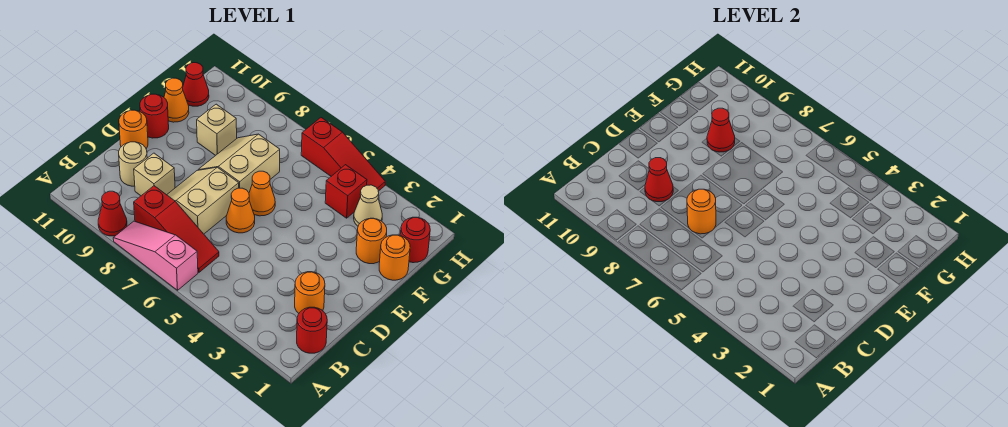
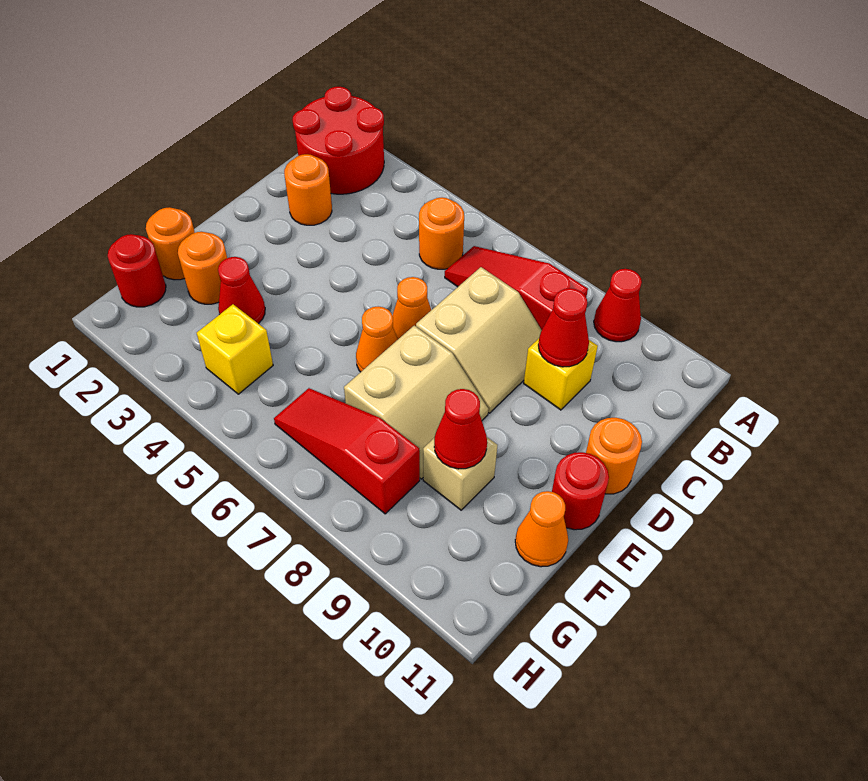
pink 1x3 slope [113,221,198,290] -> none
red 1x1 round brick [297,307,327,353] -> red 2x2 round brick [292,87,384,194]
orange 1x1 round brick [687,189,716,234] -> orange 1x1 round brick moved to [419,198,464,269]
tan 1x1 brick [134,153,175,196] -> yellow 1x1 brick [524,339,598,410]
tan 1x1 round brick [119,142,147,186] -> none
tan 1x1 cone [354,185,382,226] -> none
red 1x1 brick [325,165,367,218] -> yellow 1x1 brick [197,304,273,394]
red 1x1 cone [183,63,209,106] -> red 1x1 cone moved to [218,257,265,324]
red 1x3 slope [301,118,385,191] -> red 1x3 slope moved to [274,388,420,514]

